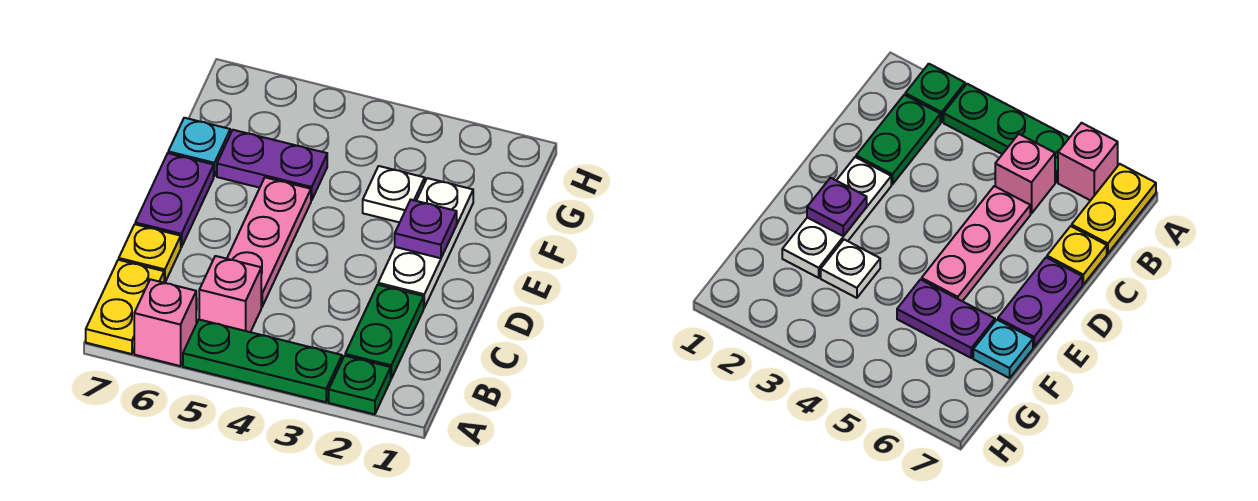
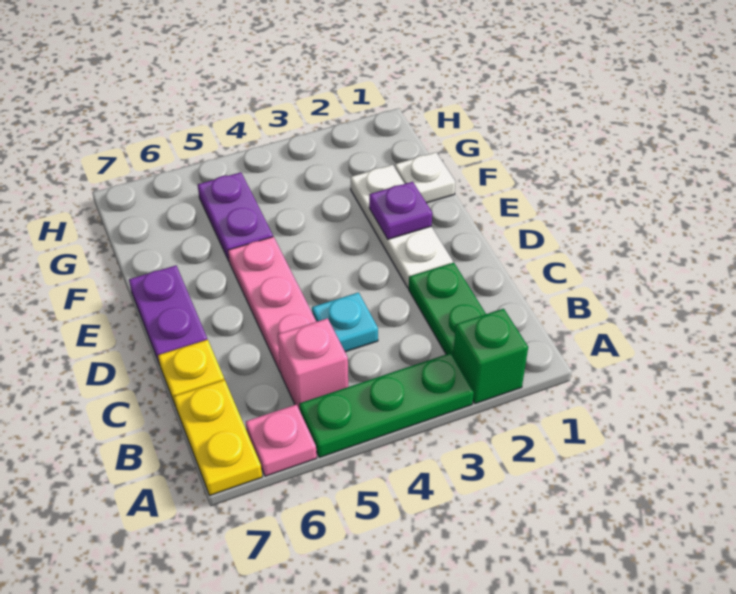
green 1x1 plate [329,356,391,414] -> green 1x1 brick [453,309,528,404]
pink 1x1 brick [134,279,196,366] -> pink 1x1 plate [246,404,317,476]
white 1x1 plate [363,166,425,222] -> white 1x1 plate moved to [395,152,456,203]
purple 1x2 plate [217,130,327,200] -> purple 1x2 plate turned to [198,172,273,261]
cyan 1x1 plate [168,118,230,176] -> cyan 1x1 plate moved to [312,293,378,352]

